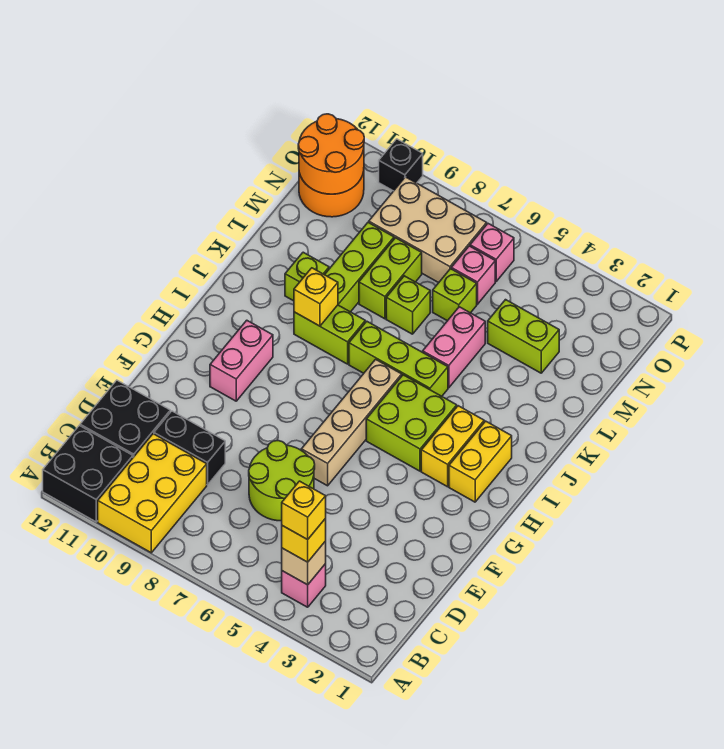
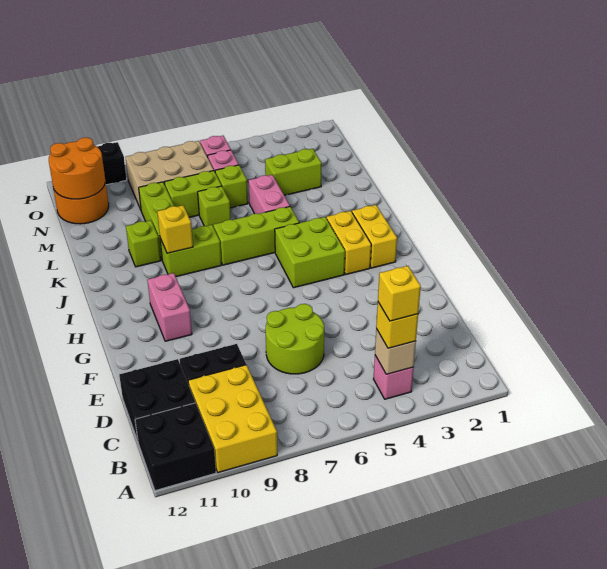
tan 1x4 brick [301,359,402,486] -> none
lime 1x2 brick [359,238,422,319] -> lime 1x2 brick turned to [165,171,222,217]

